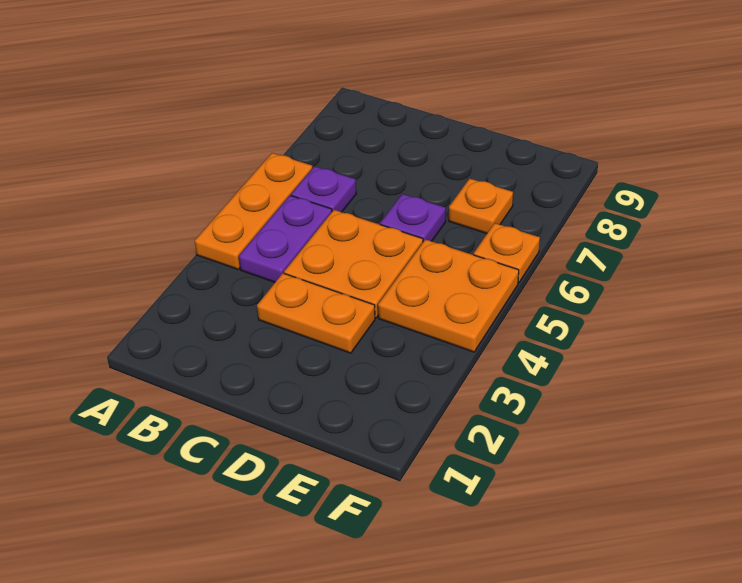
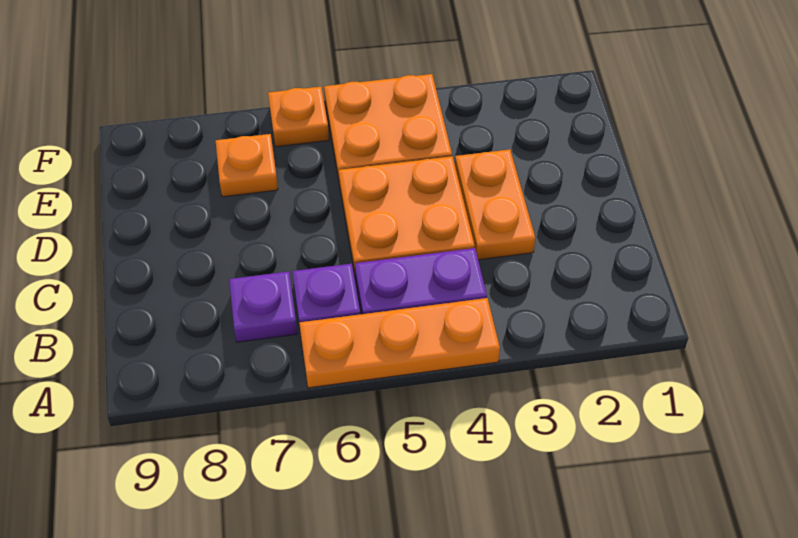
purple 1x1 plate [380,194,446,242] -> purple 1x1 plate moved to [229,272,297,342]

